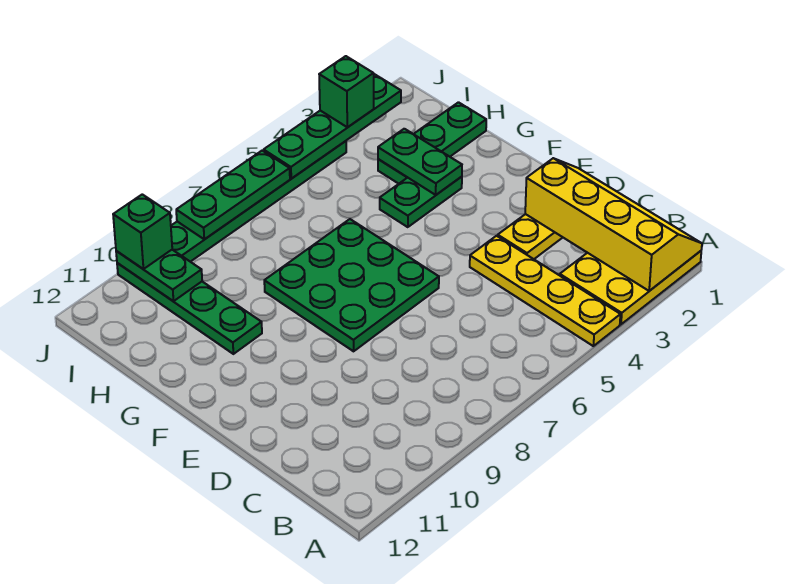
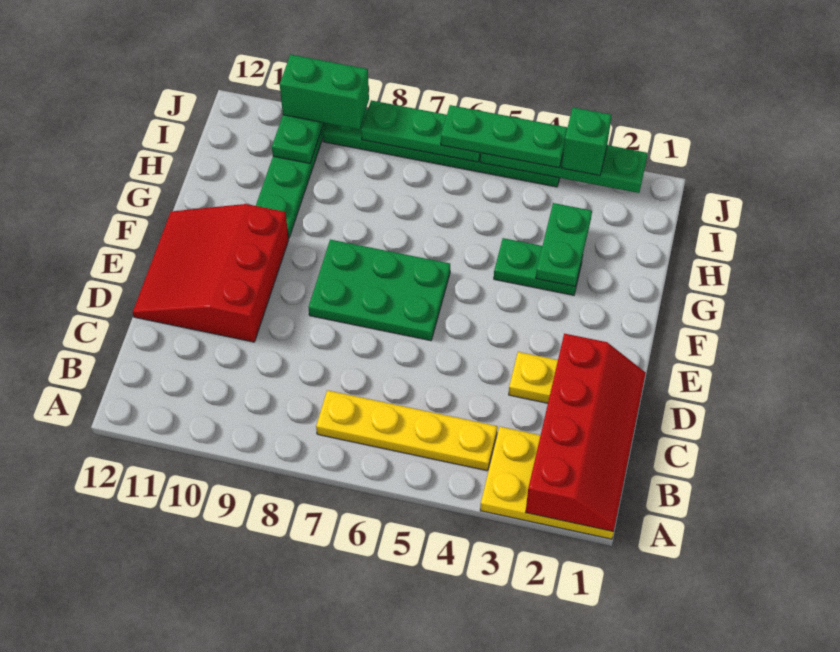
yellow 2x4 slope [525,158,702,291] -> red 2x4 slope [526,334,646,532]
yellow 1x4 plate [470,236,620,346] -> yellow 1x4 plate turned to [316,390,497,471]
none -> red 3x3 slope [133,204,289,342]
green 3x3 plate [264,219,439,351] -> green 2x3 plate [308,240,450,341]
green 1x3 plate [378,102,486,184] -> green 1x3 plate moved to [441,105,567,168]
green 1x1 brick [113,194,172,269] -> green 1x2 brick [280,55,369,129]

